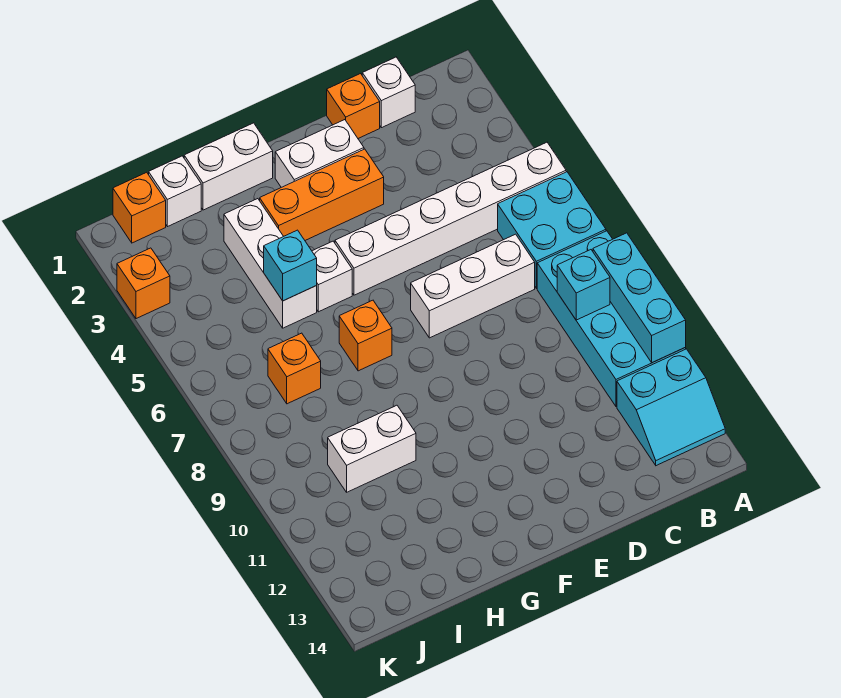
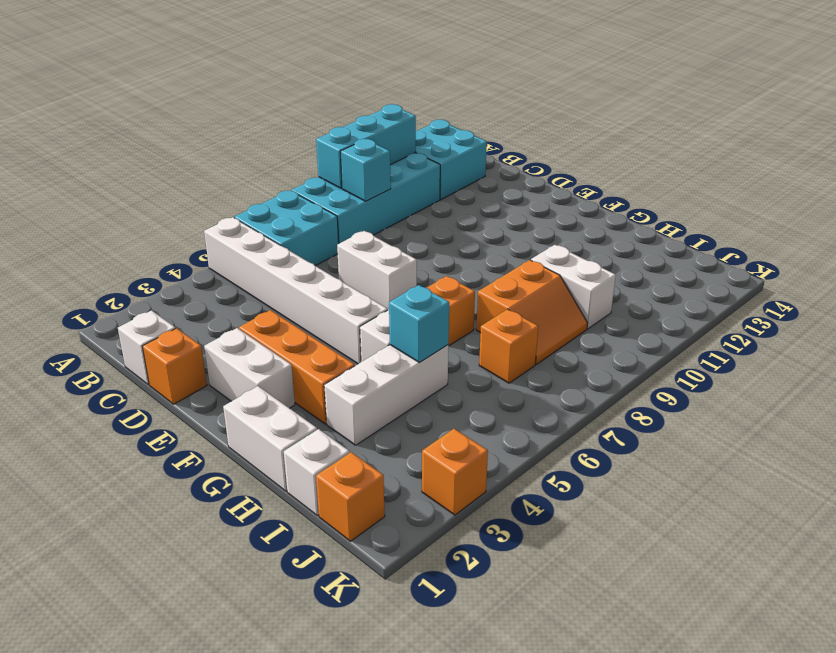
cyan 2x2 slope [617,349,725,466] -> cyan 2x2 brick [416,120,487,199]
white 1x3 brick [411,234,535,338] -> white 1x2 brick [337,231,417,310]
none -> orange 2x2 slope [476,260,587,364]

